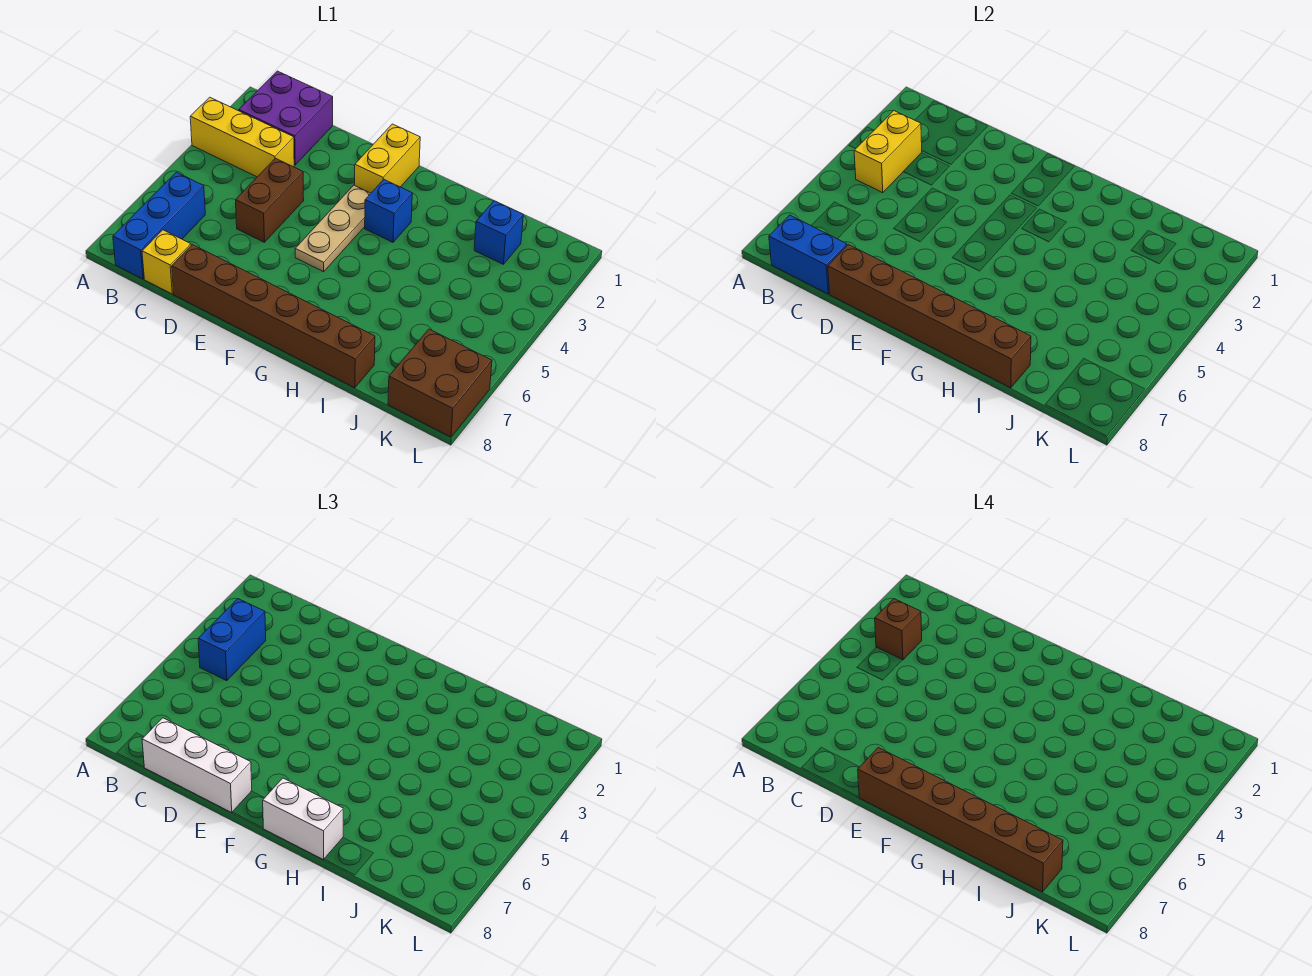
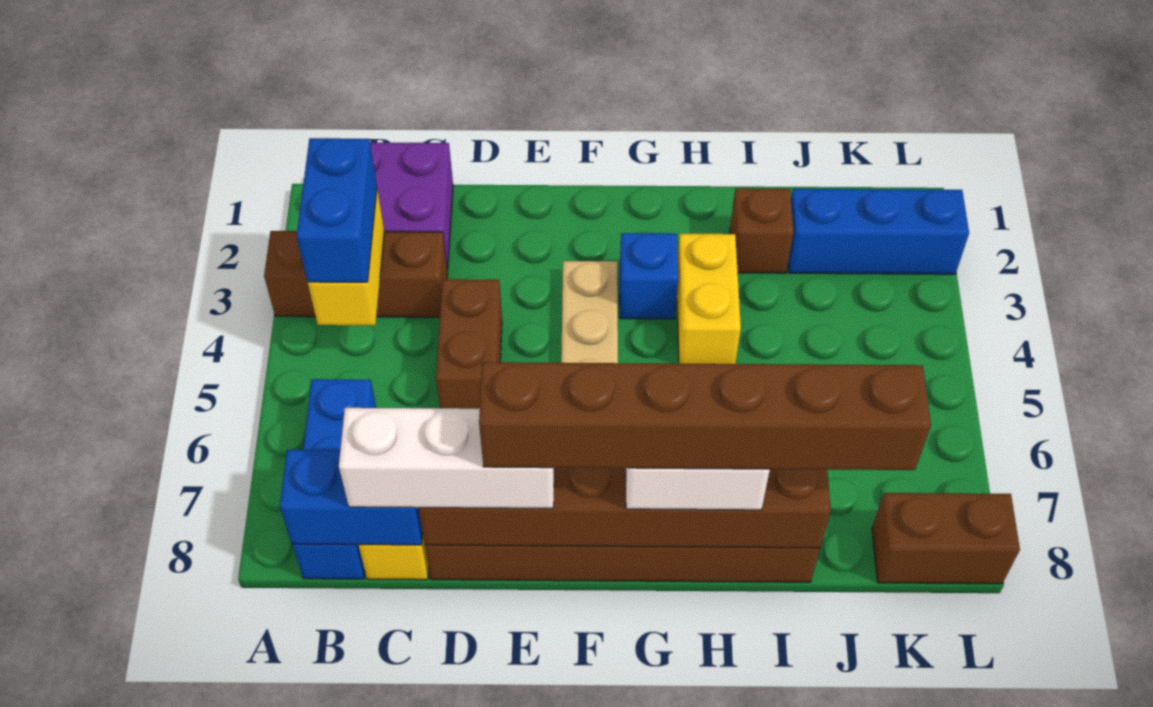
yellow 1x3 brick [190,97,294,177] -> brown 1x3 brick [264,231,448,317]
brown 1x1 brick [875,599,922,660] -> brown 1x1 brick moved to [730,188,794,273]
yellow 1x2 brick [355,124,420,193] -> yellow 1x2 brick moved to [677,234,741,364]
blue 1x1 brick [474,201,523,264] -> blue 1x3 brick [788,189,969,274]
brown 2x2 brick [388,329,492,437] -> brown 1x2 brick [872,493,1020,584]

